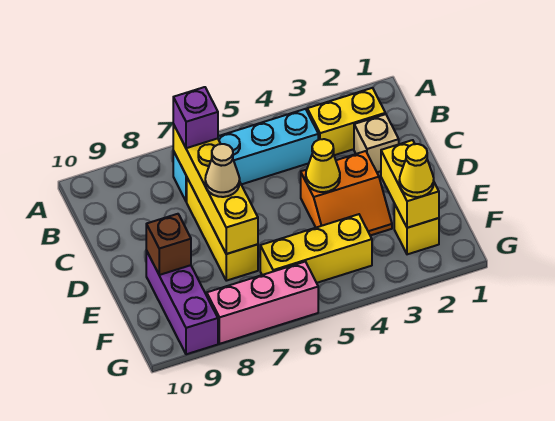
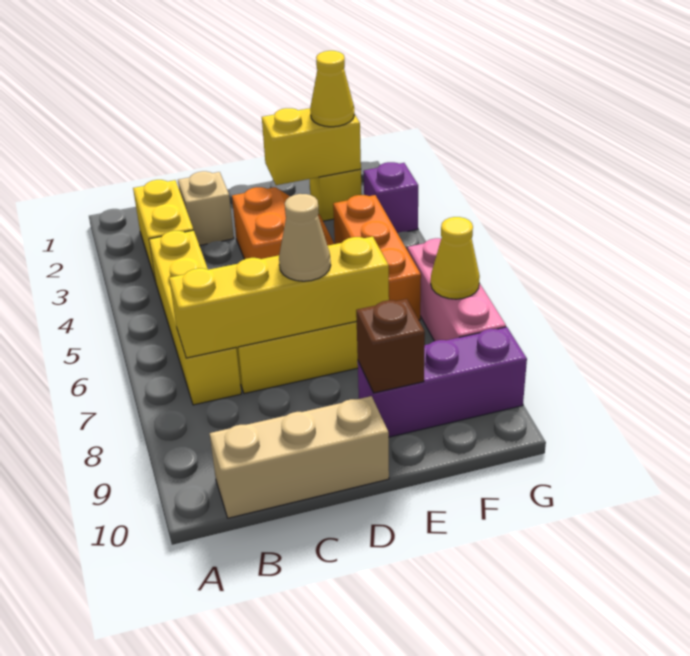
cyan 1x4 brick [173,109,318,202] -> yellow 1x4 brick [149,230,241,405]
purple 1x1 brick [173,87,218,148] -> purple 1x1 brick moved to [364,162,418,233]
none -> tan 1x3 brick [210,396,389,518]
yellow 1x1 cone [306,139,340,192] -> yellow 1x1 cone moved to [431,217,480,299]
yellow 1x3 brick [260,214,372,283] -> orange 1x3 brick [333,195,421,320]

